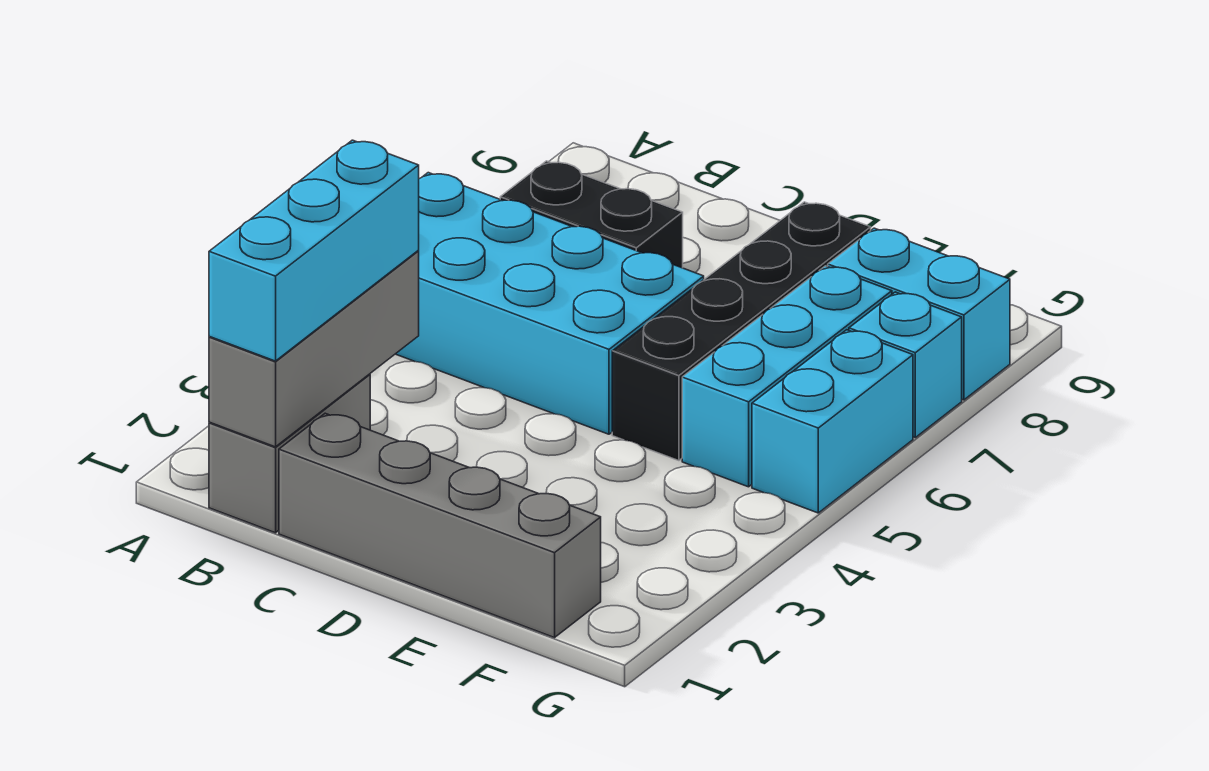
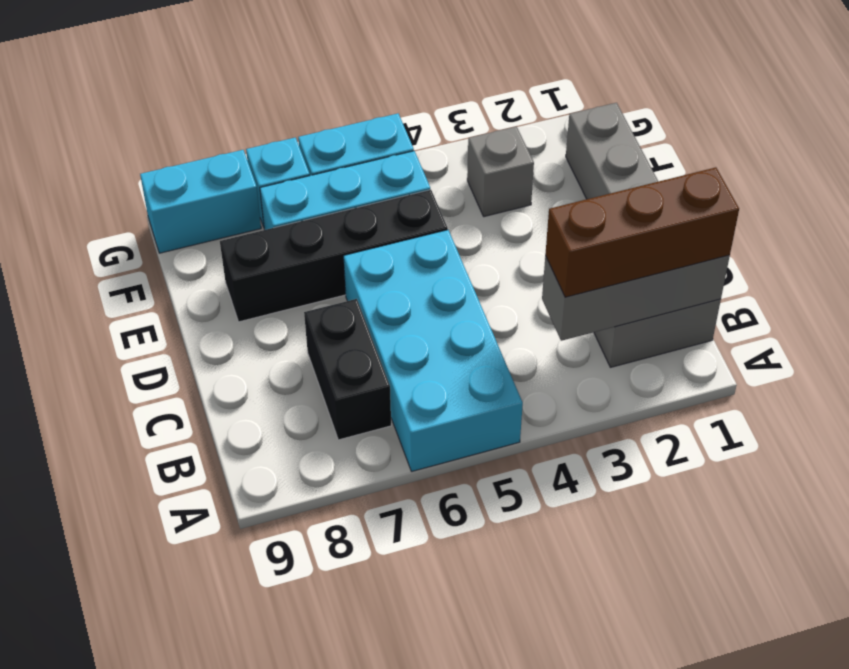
cyan 1x3 brick [209,140,419,361] -> brown 1x3 brick [545,167,739,297]
none -> grey 1x1 brick [467,127,534,217]
cyan 1x2 brick [828,228,1010,400] -> cyan 1x2 brick turned to [140,150,261,253]

